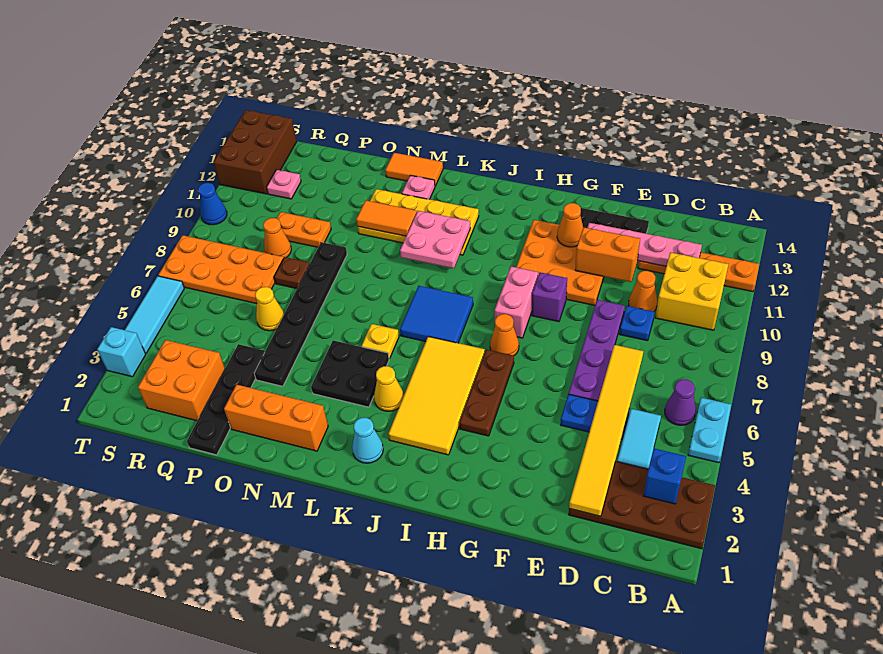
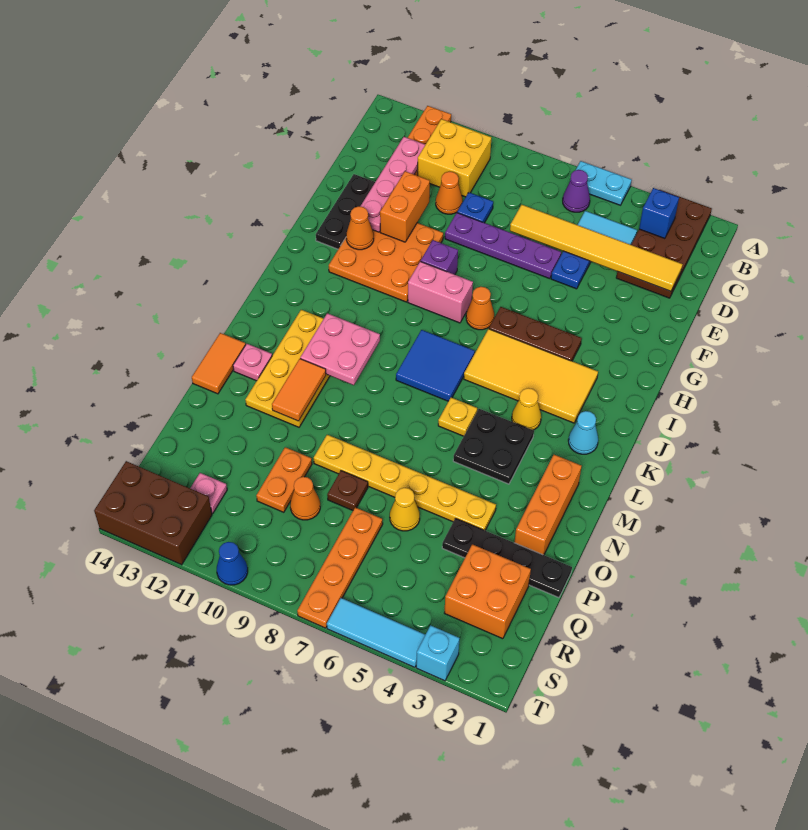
black 1x6 plate [254,242,347,386] -> yellow 1x6 plate [314,435,496,530]
orange 2x4 plate [158,235,284,304] -> orange 1x4 plate [297,507,383,628]

